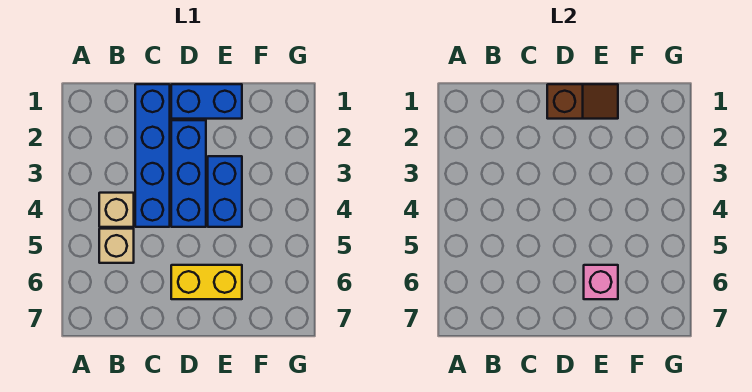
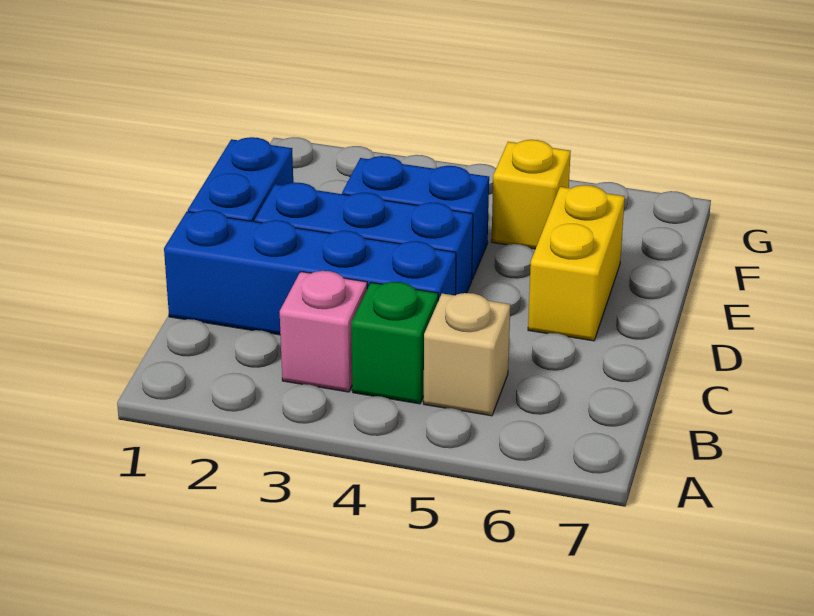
tan 1x1 brick [99,193,134,227] -> green 1x1 brick [351,282,438,404]
brown 1x2 slope [547,84,618,119] -> none
pink 1x1 brick [584,265,618,299] -> pink 1x1 brick moved to [280,271,367,392]
none -> yellow 1x1 brick [492,140,571,249]

